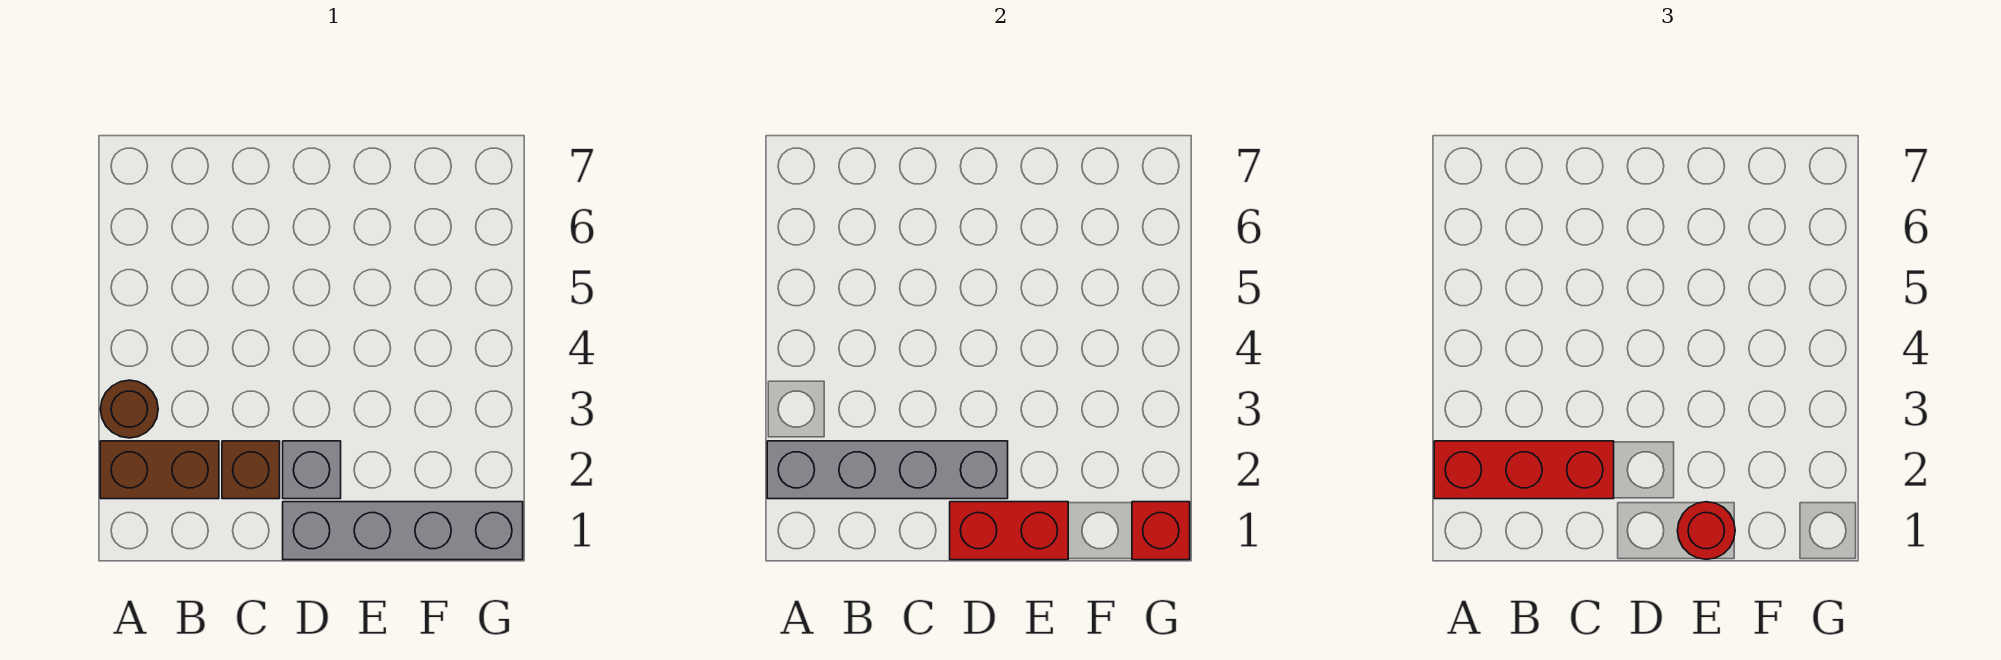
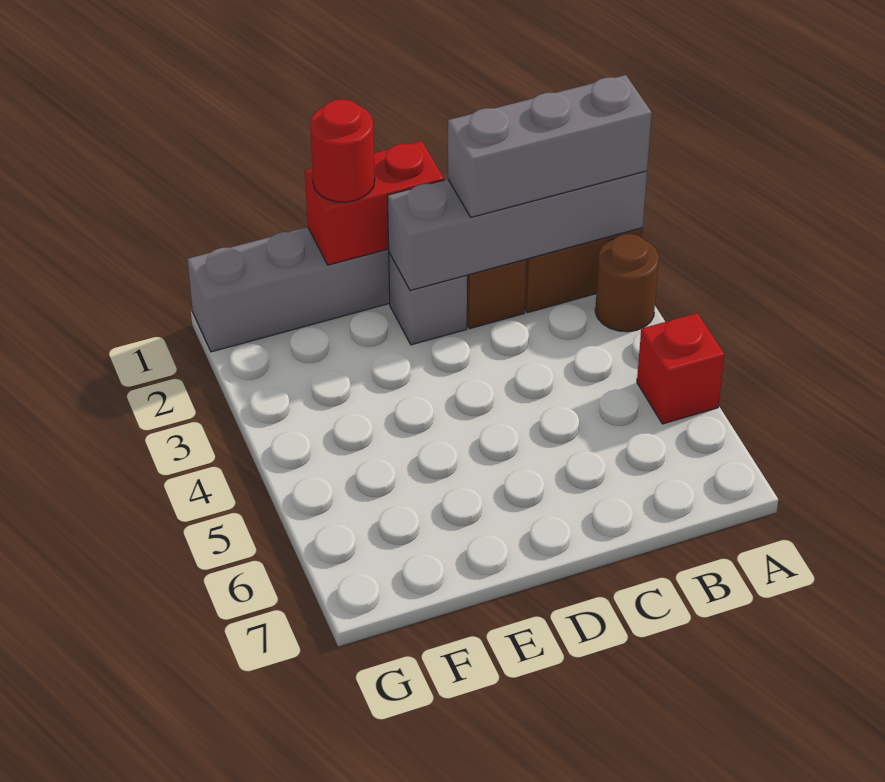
red 1x3 brick [1434,441,1614,499] -> grey 1x3 brick [448,75,652,217]
red 1x1 brick [1132,502,1190,560] -> red 1x1 brick moved to [637,313,725,424]

